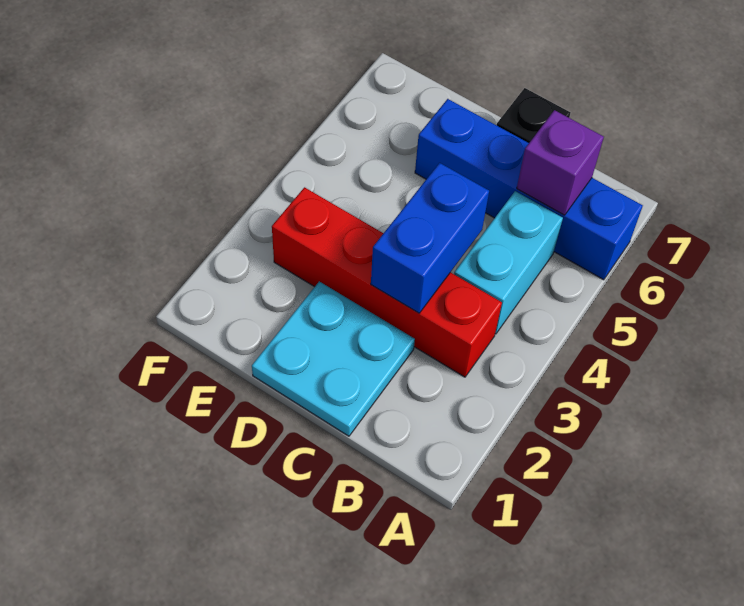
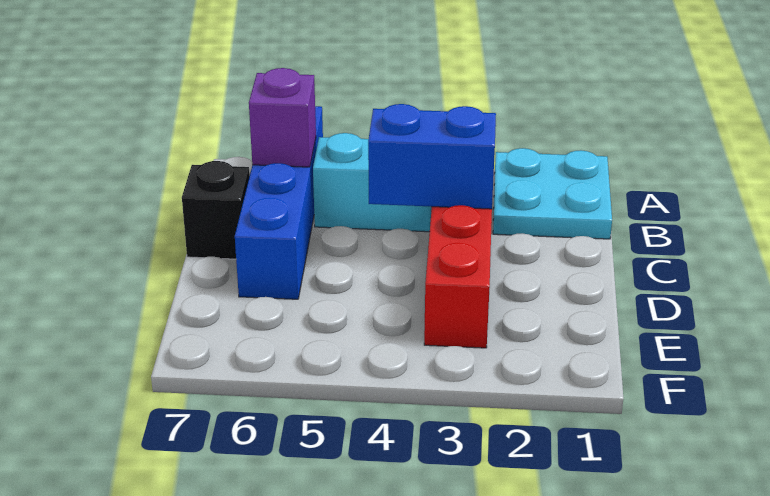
cyan 2x2 plate [252,281,415,436] -> cyan 2x2 plate moved to [493,148,612,239]

